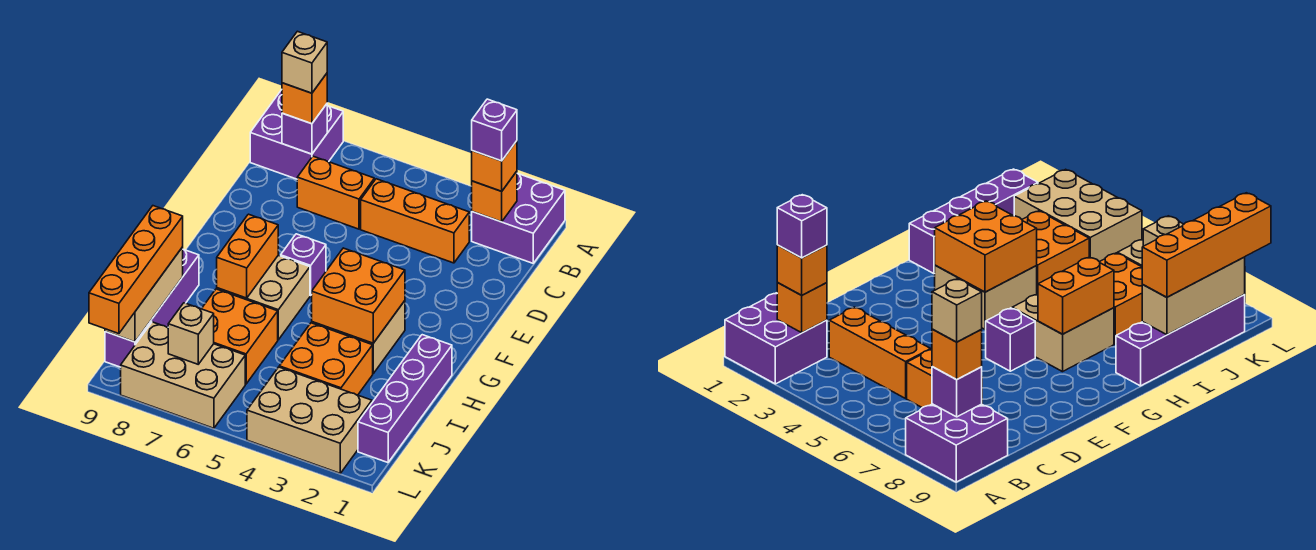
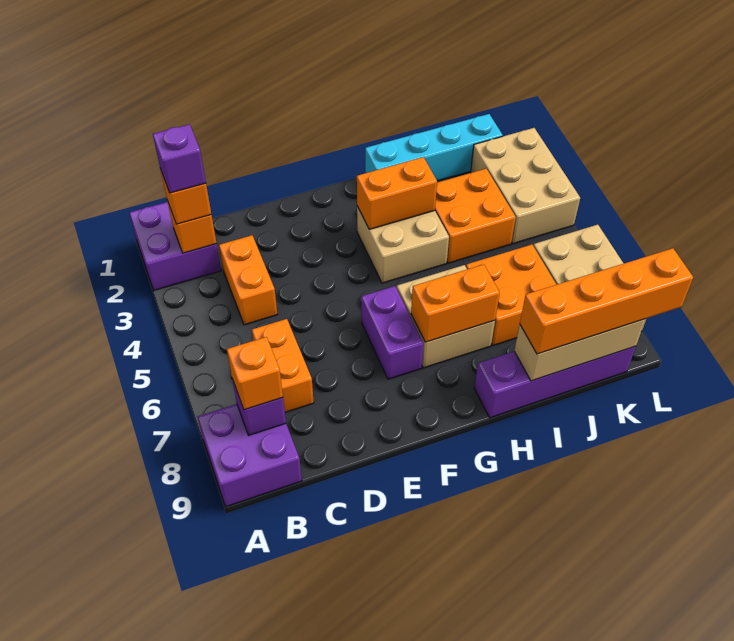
tan 1x1 brick [282,31,327,93] -> none
orange 1x3 brick [361,179,469,263] -> orange 1x2 brick [219,235,277,325]
purple 1x1 brick [281,234,326,296] -> purple 1x2 brick [361,286,423,379]
orange 2x2 brick [312,248,405,343] -> orange 1x2 brick [357,157,437,229]
purple 1x4 brick [358,335,452,463] -> cyan 1x4 brick [365,114,503,181]
tan 1x1 brick [168,303,214,364] -> none

